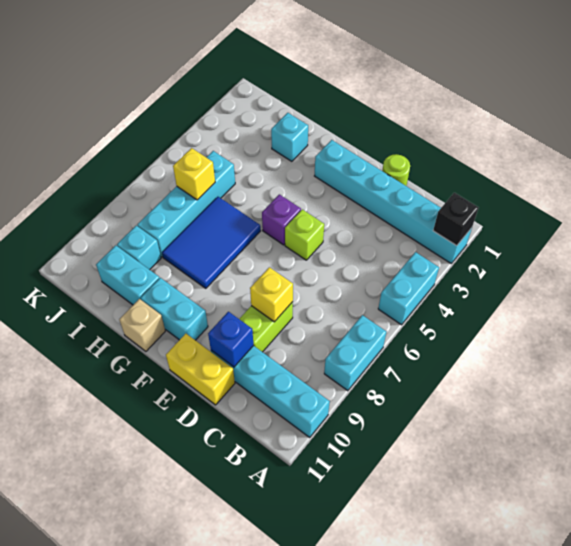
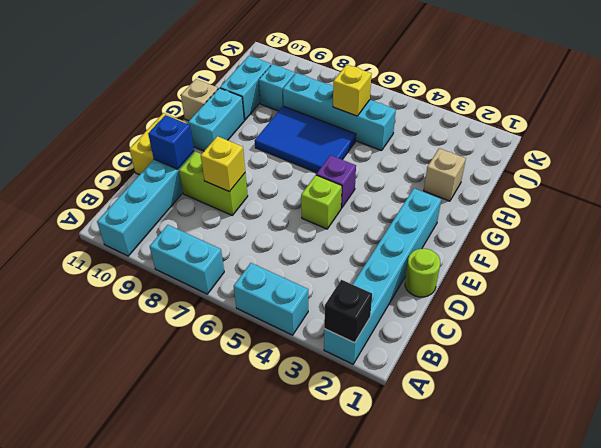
cyan 1x1 brick [271,113,308,161] -> tan 1x1 brick [424,148,466,201]

